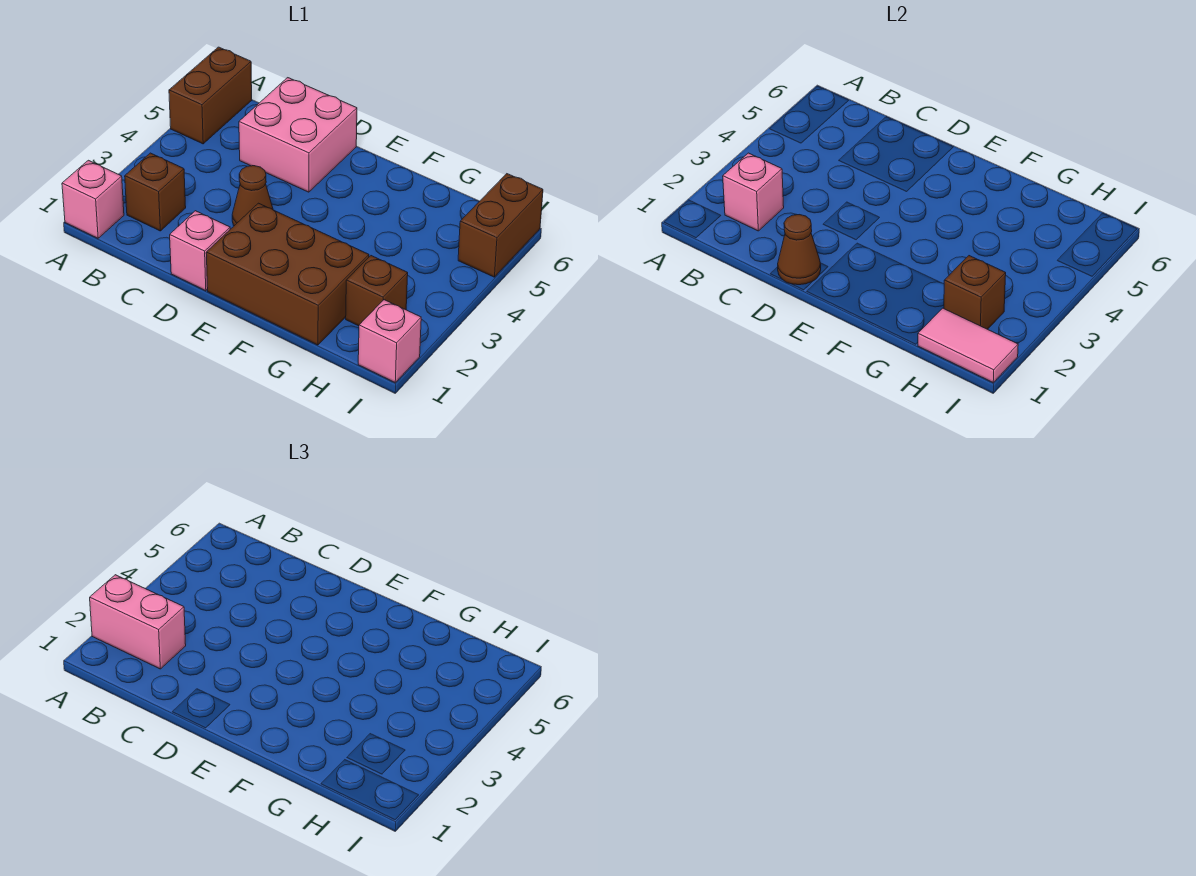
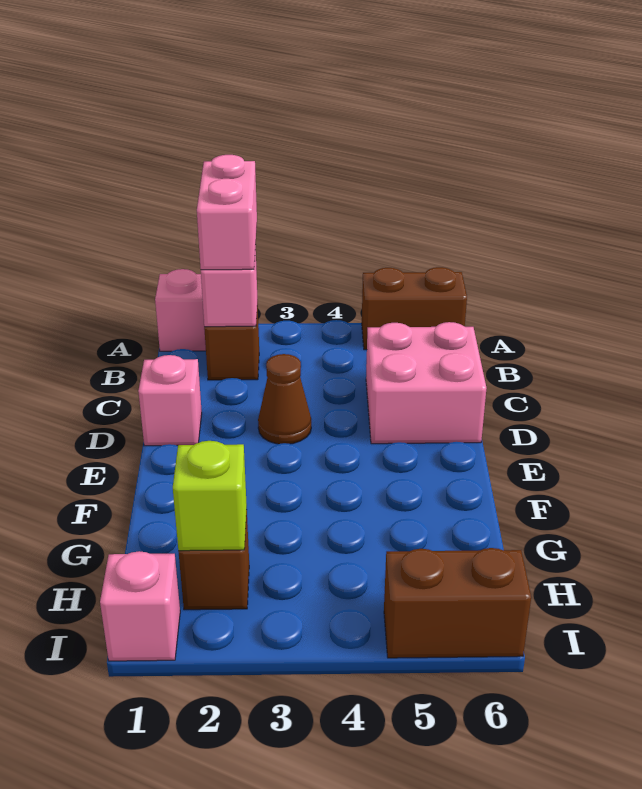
brown 1x1 cone [778,215,821,285] -> none
brown 2x3 brick [206,203,369,345] -> none
pink 1x2 tile [918,308,1018,382] -> none
brown 1x1 brick [944,256,1006,329] -> lime 1x1 brick [173,441,247,551]

